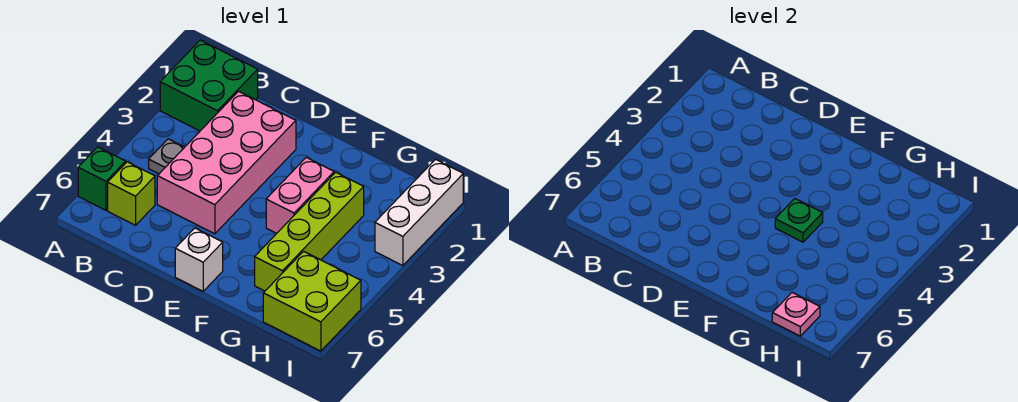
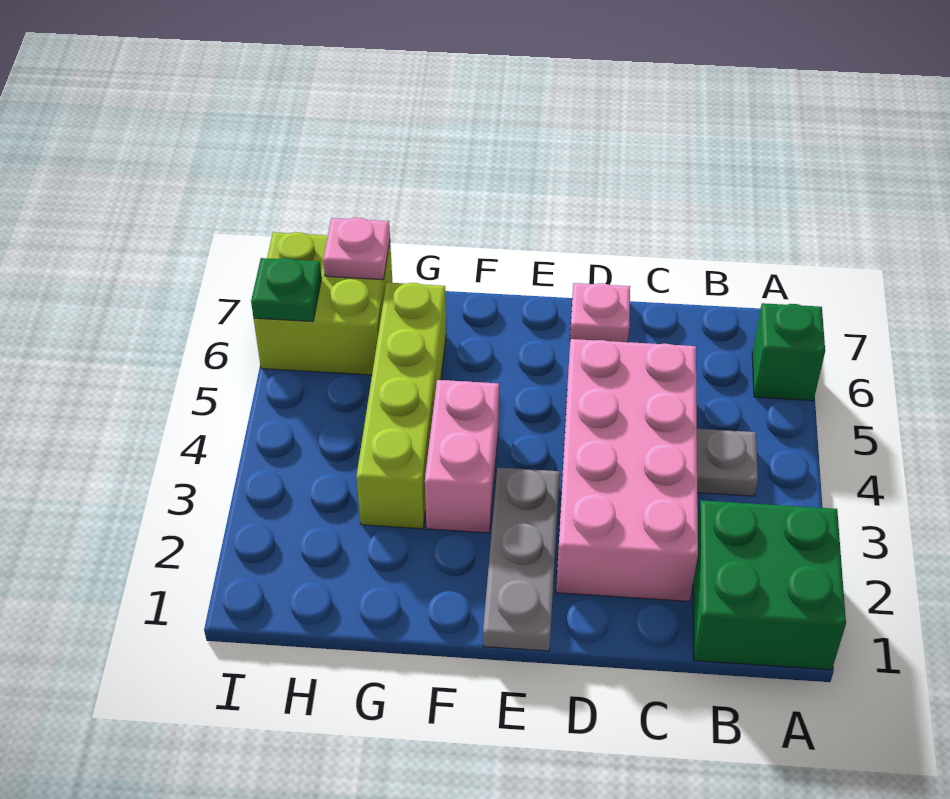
lime 1x1 brick [108,162,155,225] -> none
none -> pink 1x1 plate [570,283,630,342]
none -> grey 1x3 plate [483,468,560,651]
white 1x1 brick [175,228,223,291] -> none
green 1x1 plate [775,199,823,242] -> green 1x1 plate moved to [251,258,322,322]
white 1x3 brick [375,159,463,266] -> none

